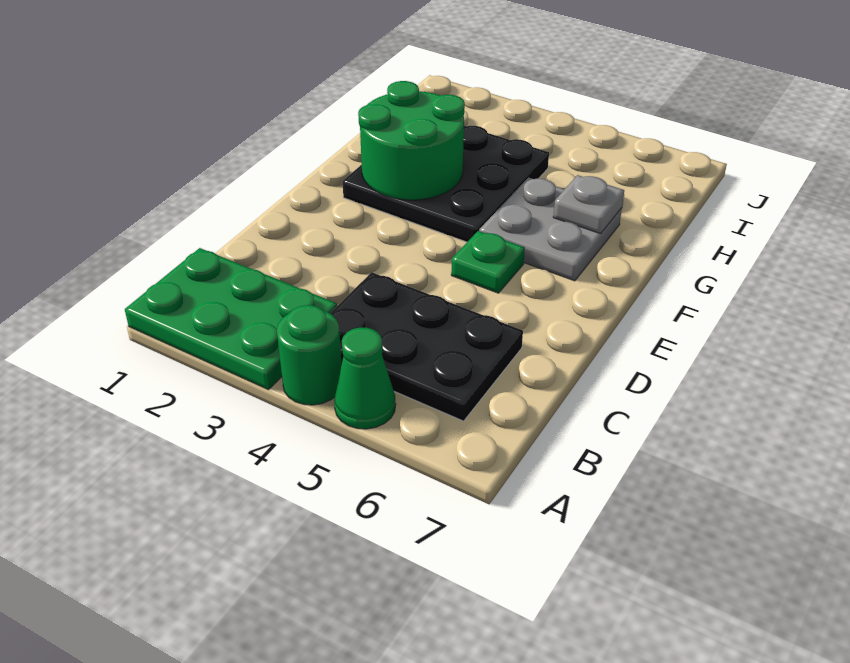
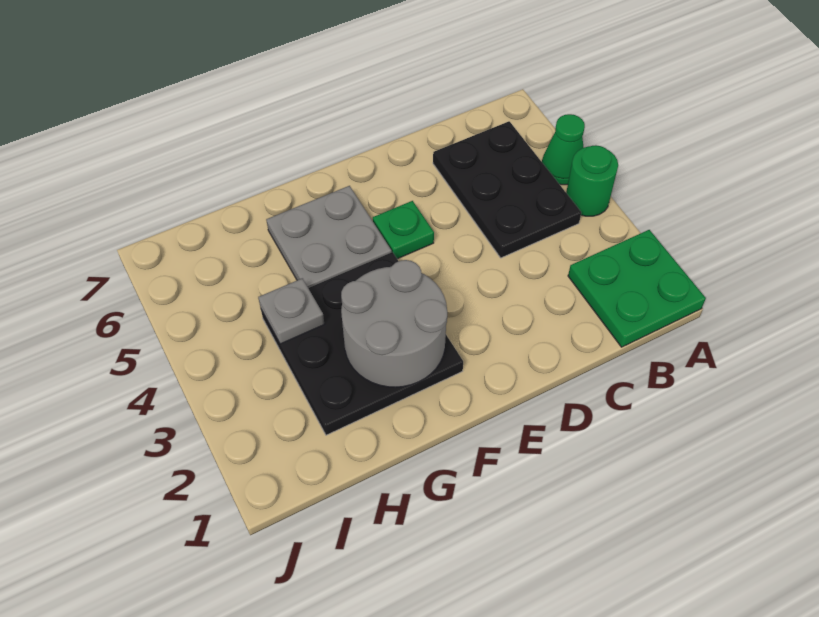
green 2x3 plate [125,248,337,390] -> green 2x2 plate [568,230,706,347]
green 2x2 round brick [358,81,465,200] -> grey 2x2 round brick [341,260,447,387]
grey 1x1 plate [553,175,624,234] -> grey 1x1 plate moved to [258,278,324,344]

